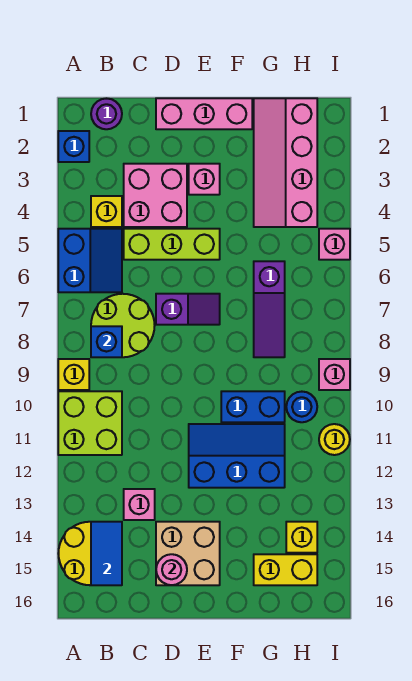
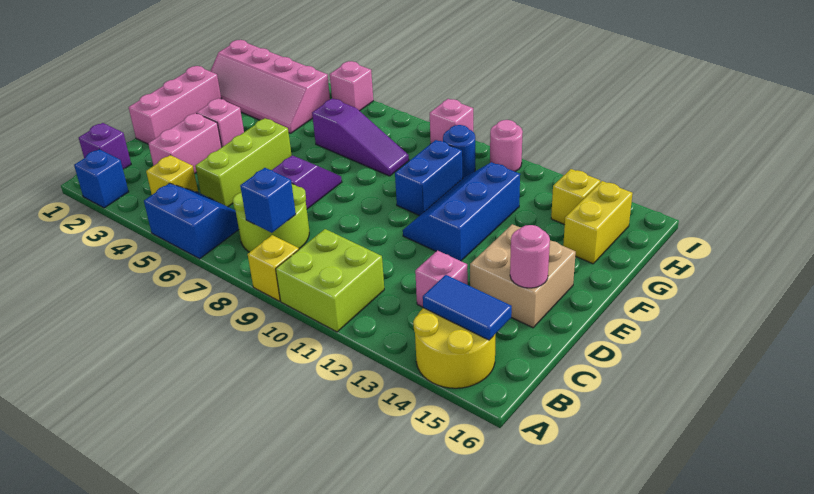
purple 1x1 round brick [91,99,122,129] -> purple 1x1 brick [79,123,131,169]
pink 2x2 brick [124,164,187,227] -> pink 1x2 brick [148,113,222,174]
yellow 1x1 round brick [319,424,350,455] -> pink 1x1 round brick [490,120,523,171]

